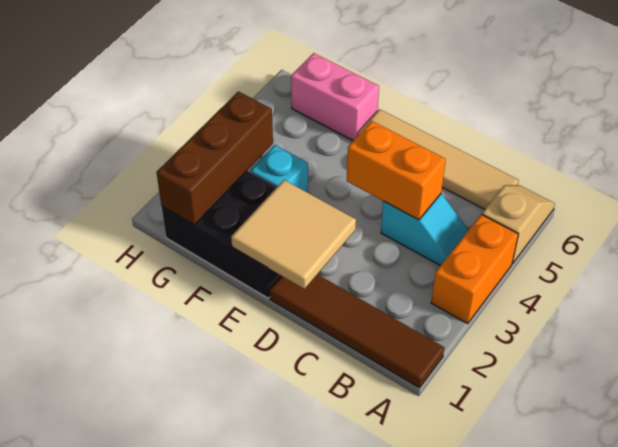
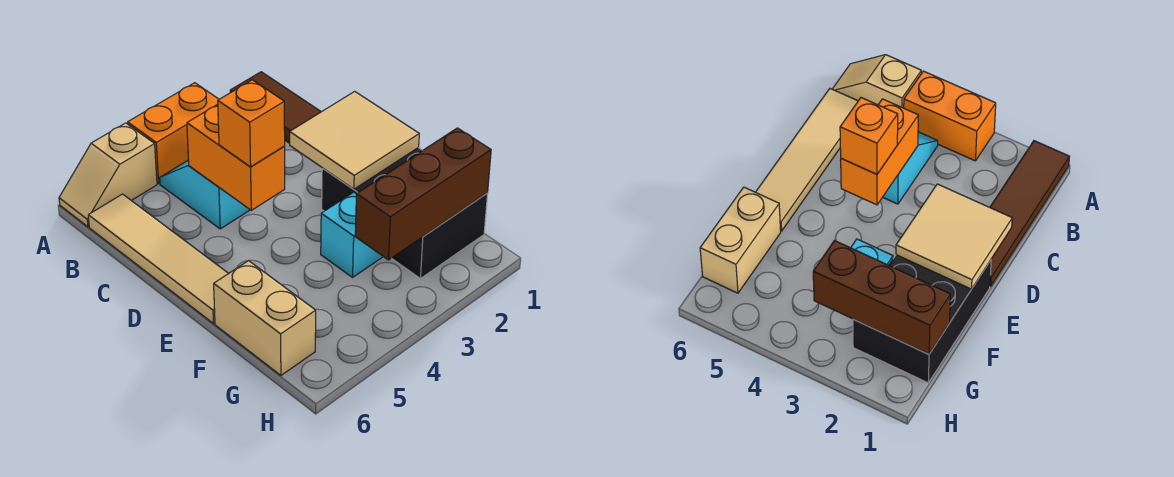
none -> orange 1x1 brick [218,80,285,167]
pink 1x2 brick [291,53,379,141] -> tan 1x2 brick [214,261,316,375]

